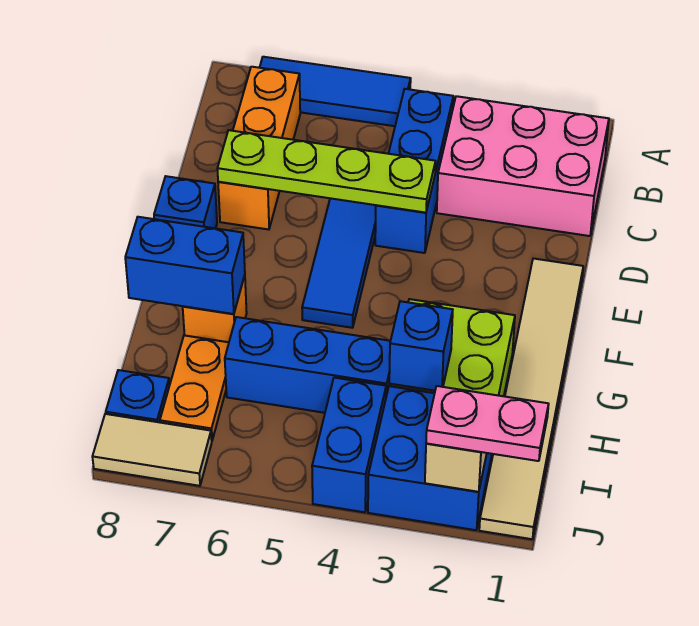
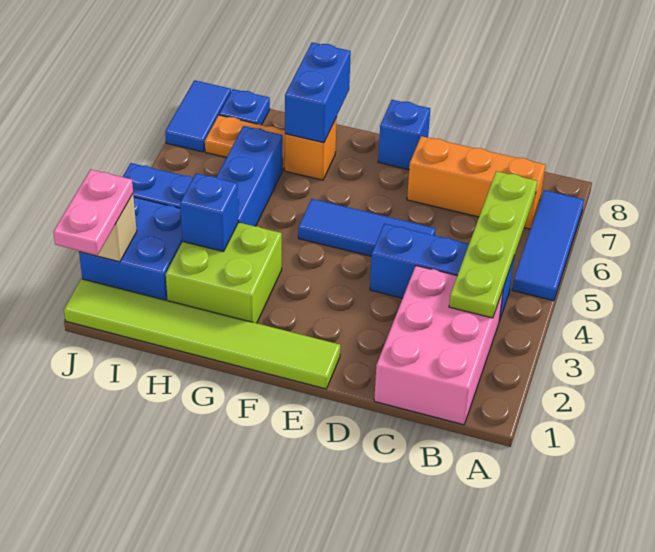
lime 1x4 plate [217,130,436,213] -> lime 1x4 plate moved to [449,171,537,318]
tan 1x6 tile [479,258,583,539] -> lime 1x6 tile [64,279,340,389]
tan 1x2 tile [92,414,212,486] -> blue 1x2 tile [165,80,231,152]

